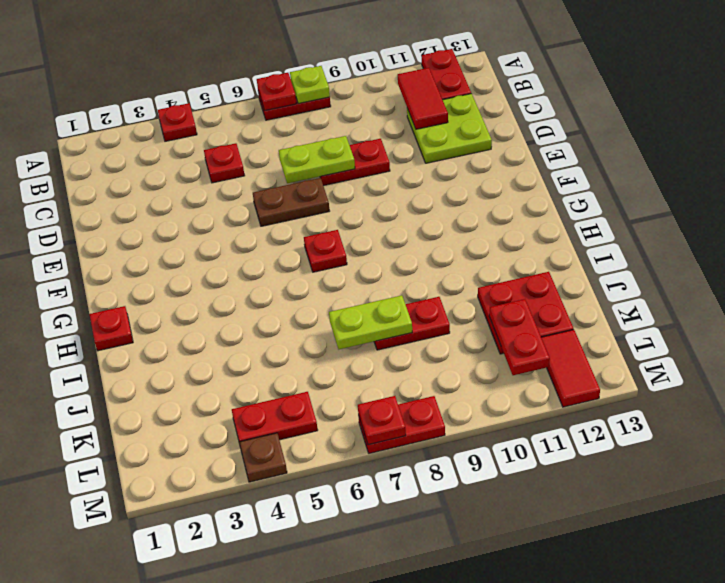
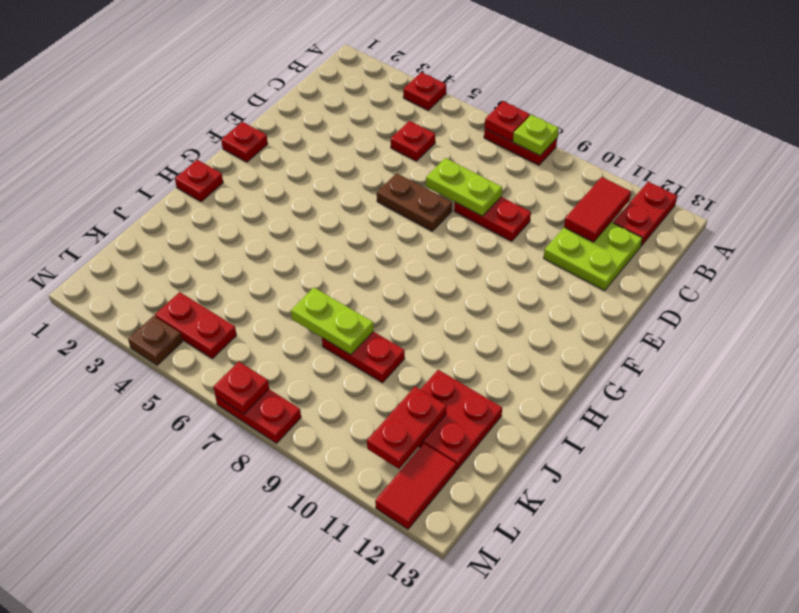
red 1x1 plate [304,230,347,272] -> red 1x1 plate moved to [221,122,268,162]

